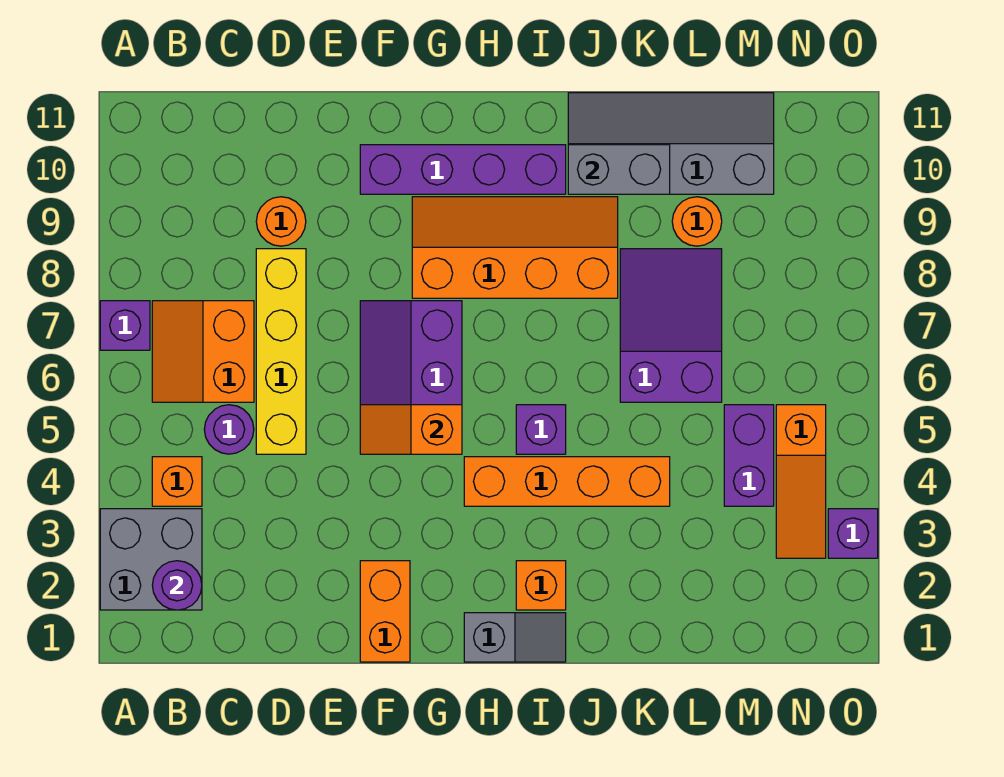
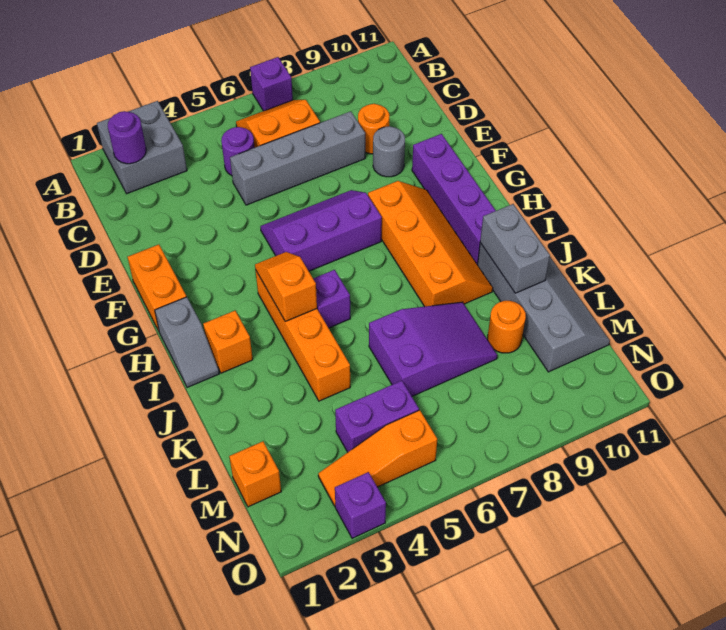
orange 1x1 brick [152,457,202,506] -> orange 1x1 brick moved to [229,441,281,507]
yellow 1x4 brick [256,249,306,454] -> grey 1x4 brick [230,111,365,205]
none -> grey 1x1 round brick [373,126,405,177]
orange 1x2 brick [360,561,410,662] -> orange 1x2 brick turned to [128,244,186,331]
orange 1x2 slope [360,405,462,454] -> orange 1x2 slope moved to [255,252,317,321]

